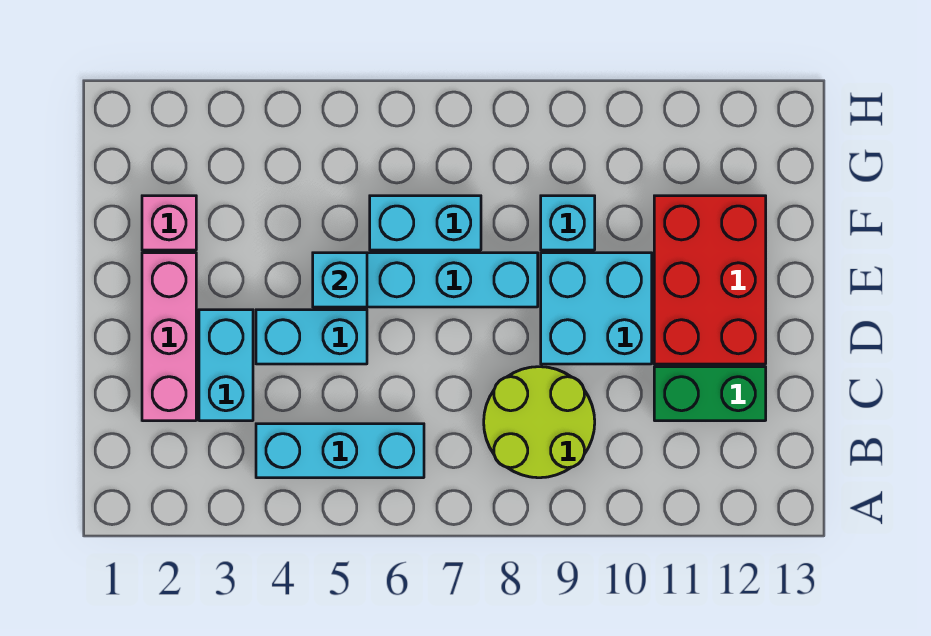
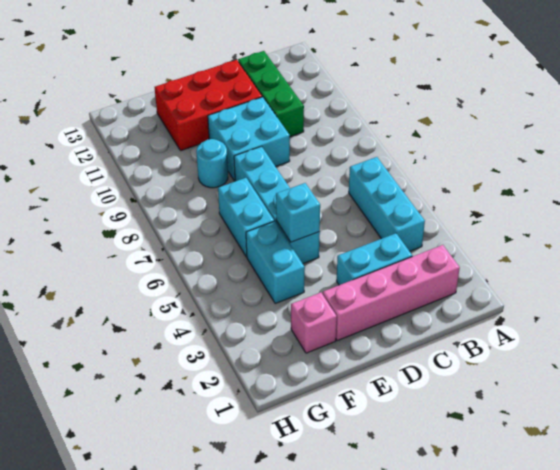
lime 2x2 round brick [484,367,595,478] -> none
pink 1x3 brick [142,253,196,421] -> pink 1x4 brick [323,245,460,341]
green 1x2 brick [654,367,766,421] -> green 1x3 brick [238,51,304,137]
cyan 1x2 brick [256,310,367,364] -> cyan 1x2 brick moved to [246,221,305,303]
cyan 1x1 brick [541,196,595,250] -> cyan 1x1 round brick [196,139,228,188]

